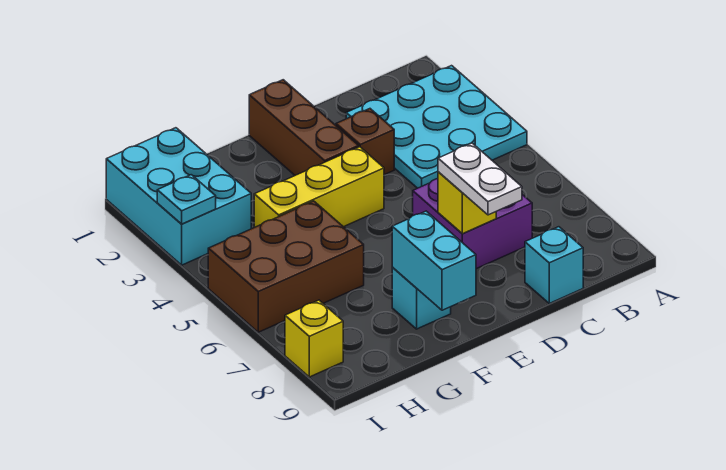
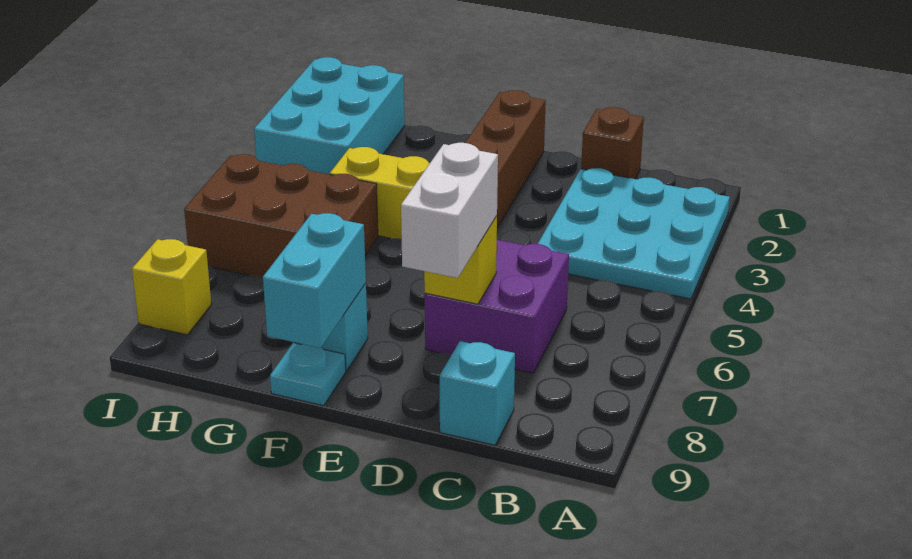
brown 1x1 brick [336,109,394,175] -> brown 1x1 brick moved to [581,107,644,179]
white 1x2 plate [438,143,522,215] -> white 1x2 brick [401,143,498,278]
cyan 1x1 plate [157,175,216,224] -> cyan 1x1 plate moved to [270,343,346,406]

